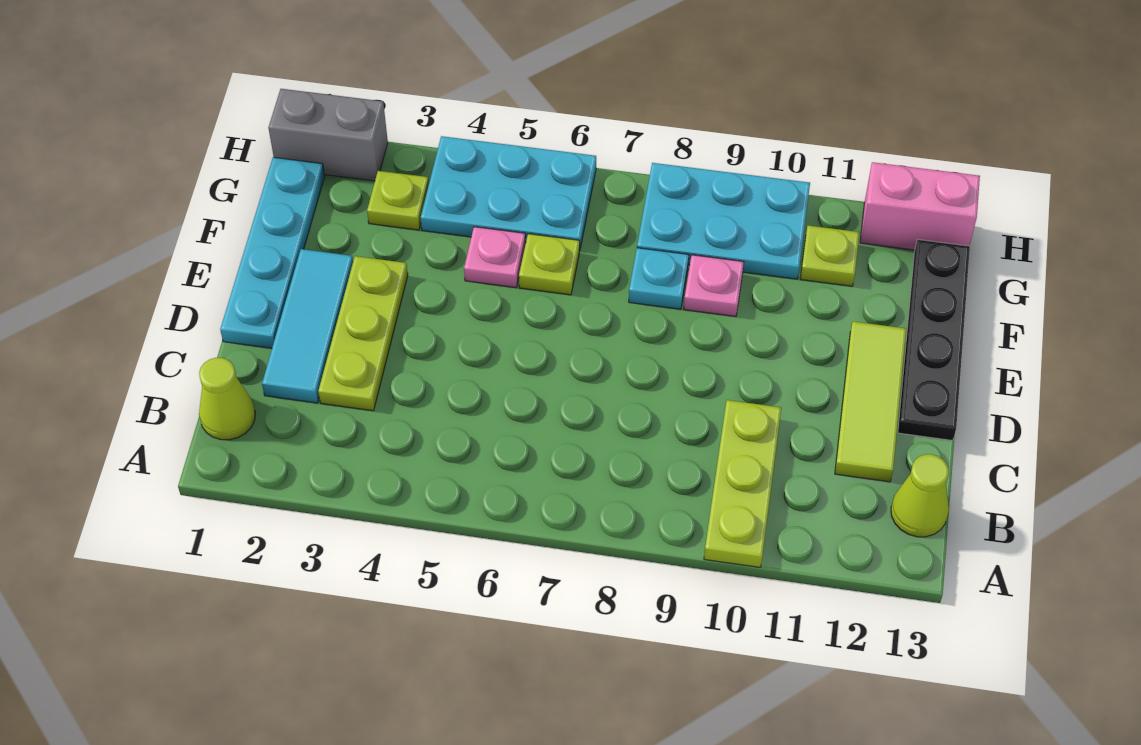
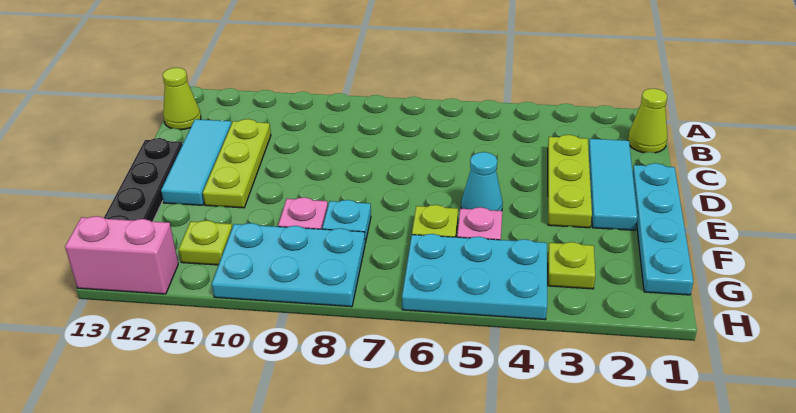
lime 1x3 plate [704,400,781,567] -> lime 1x3 plate moved to [203,119,271,208]
lime 1x3 tile [835,322,906,482] -> cyan 1x3 tile [161,119,231,205]
none -> cyan 1x1 cone [461,152,503,211]
grey 1x2 brick [268,89,388,181] -> none

